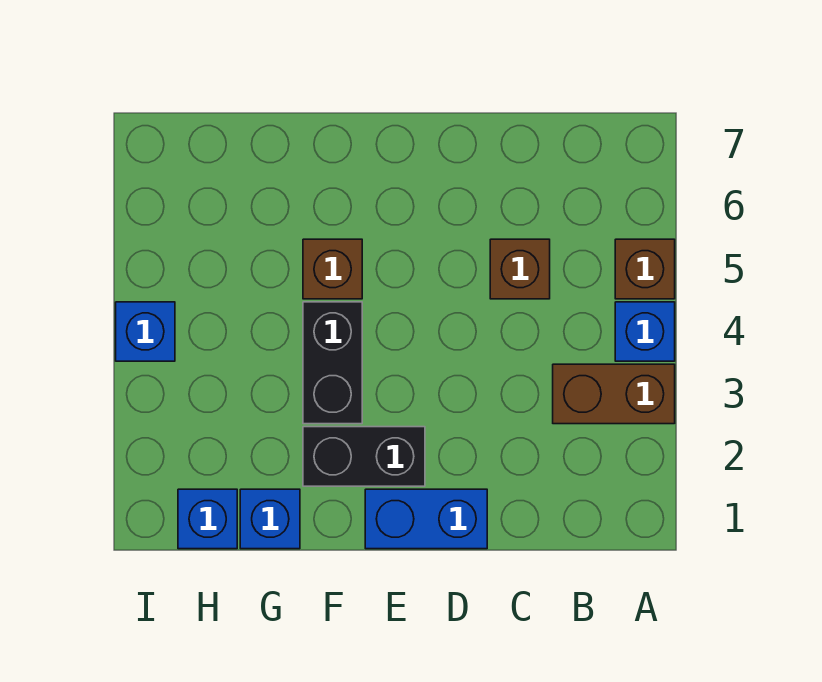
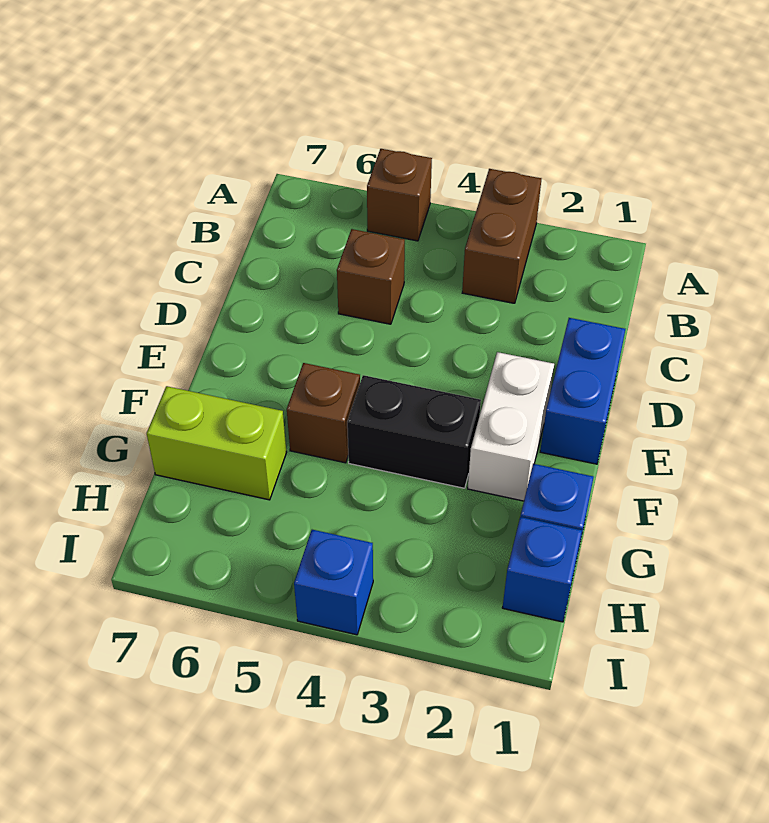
blue 1x1 brick [615,302,675,361] -> none
black 1x2 brick [303,427,425,486] -> white 1x2 brick [468,352,554,501]
none -> lime 1x2 brick [147,386,287,500]

